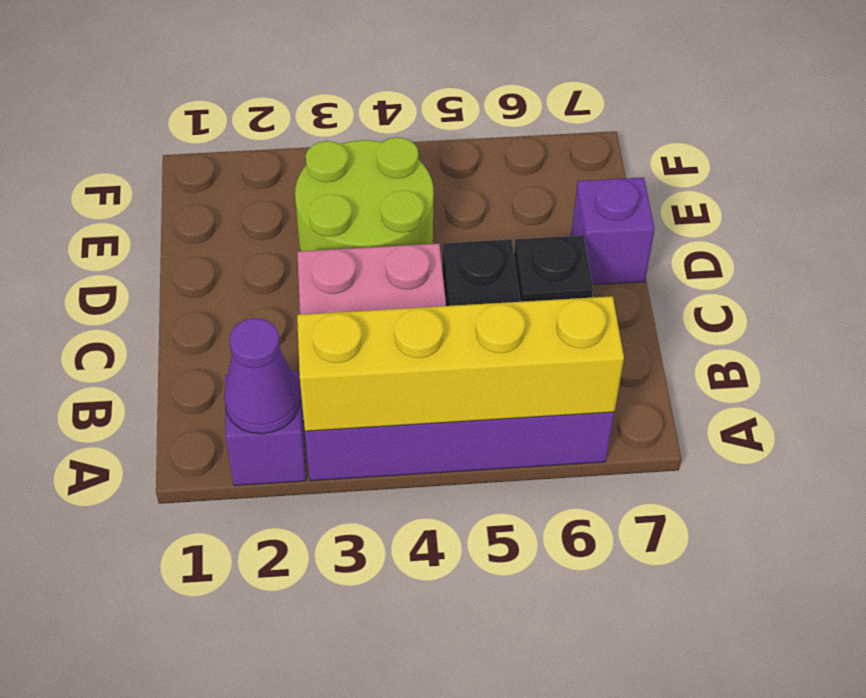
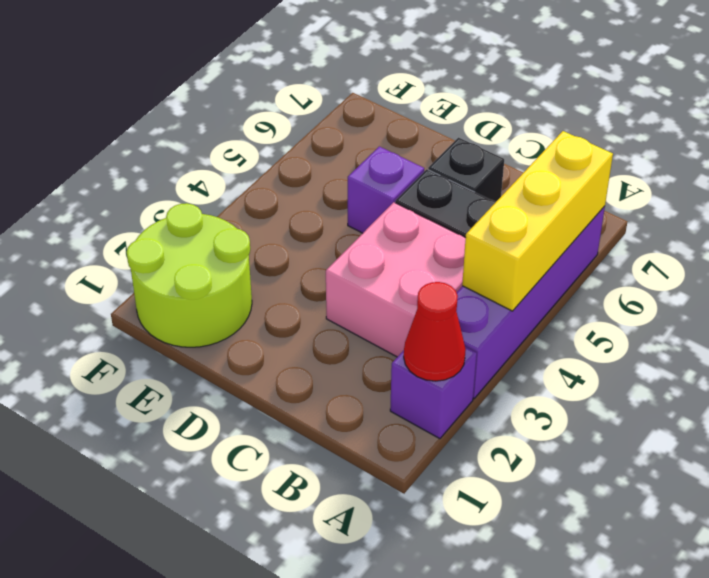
purple 1x1 cone [224,318,300,434] -> red 1x1 cone [404,282,466,381]
yellow 1x4 brick [297,296,624,431] -> yellow 1x3 brick [462,131,613,311]
lime 2x2 round brick [295,137,434,251] -> lime 2x2 round brick moved to [127,203,252,347]
purple 1x1 brick [571,177,655,285] -> purple 1x1 brick moved to [348,146,424,233]

